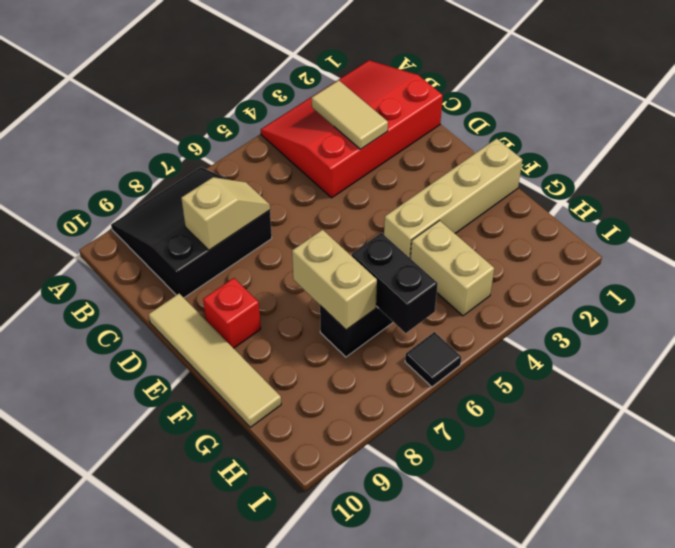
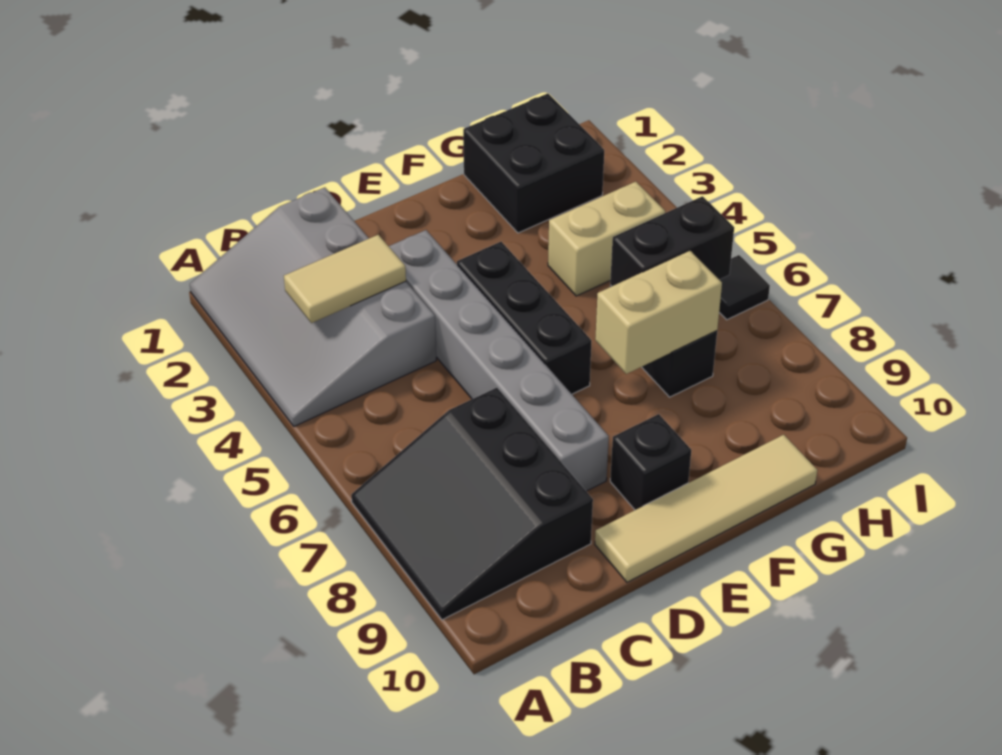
red 3x4 slope [261,60,443,198] -> grey 3x4 slope [190,187,436,426]
tan 1x2 slope [181,177,270,250] -> none
none -> grey 1x6 brick [389,230,609,491]
none -> black 1x3 brick [457,242,592,394]
red 1x1 brick [203,278,261,348] -> black 1x1 brick [610,414,691,510]
tan 1x4 brick [384,139,522,258] -> none
none -> black 2x2 brick [463,93,604,233]

